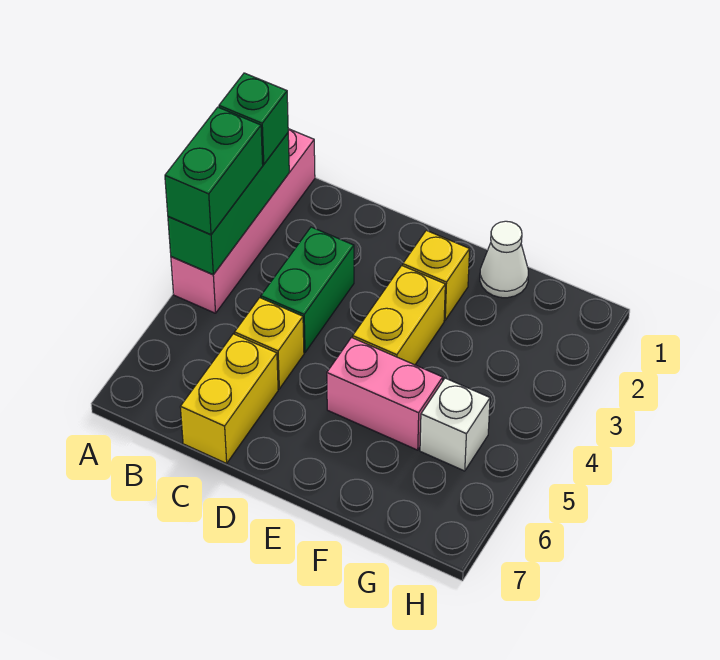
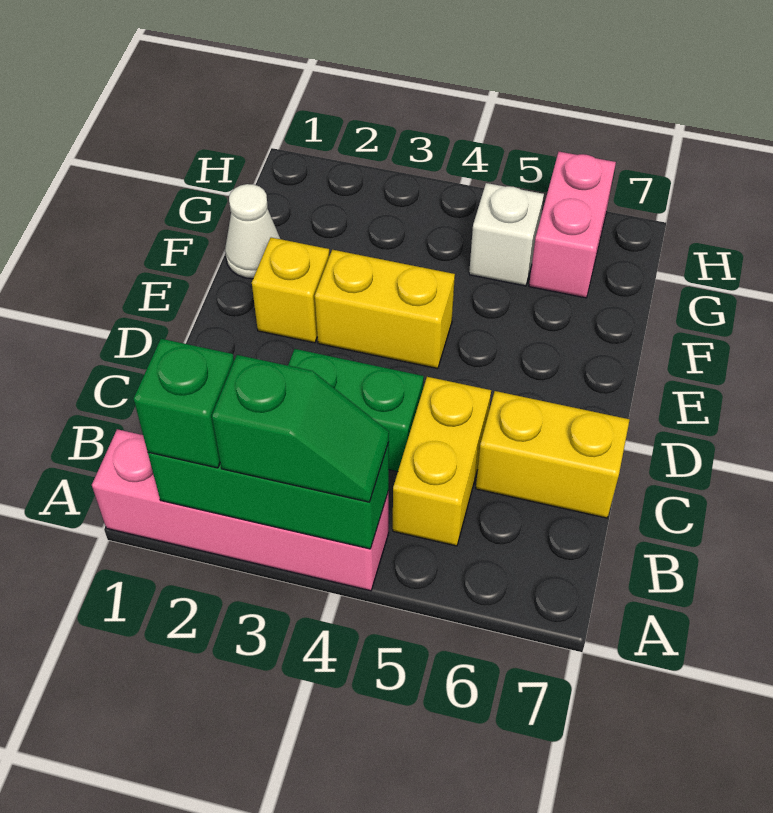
green 1x2 brick [165,107,263,235] -> green 1x2 slope [212,355,389,502]
yellow 1x1 brick [234,298,304,389] -> yellow 1x2 brick [393,377,491,546]
pink 1x2 brick [327,338,443,450] -> pink 1x2 brick moved to [529,152,616,298]

